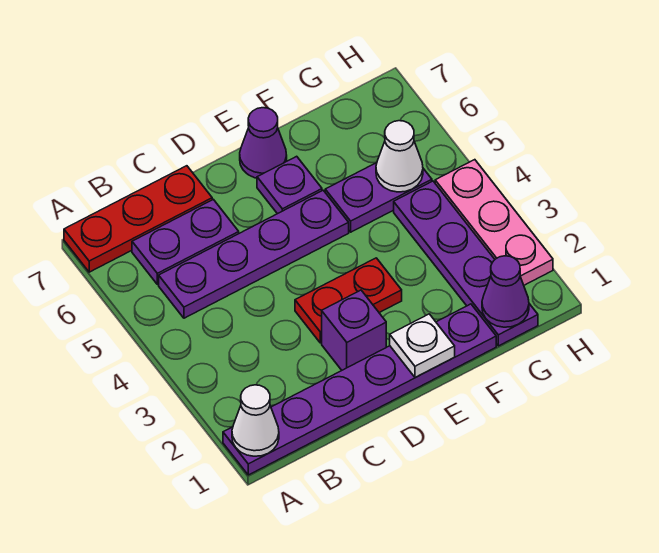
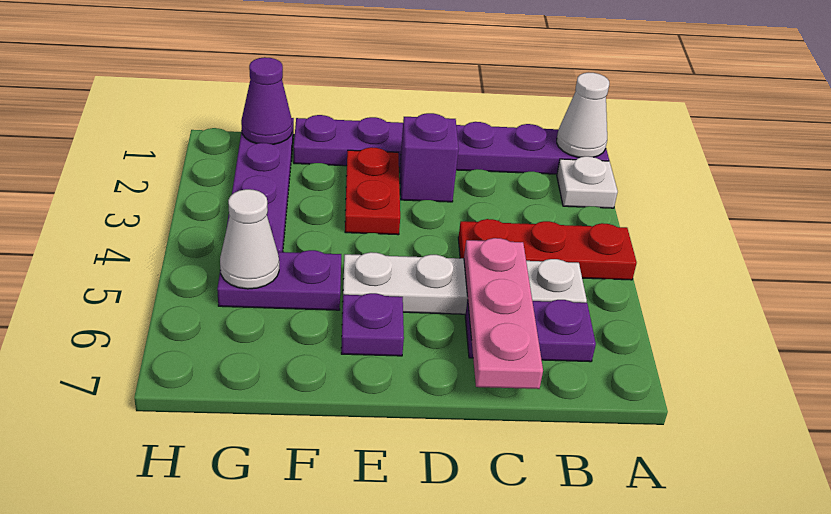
red 1x3 plate [64,166,212,272] -> red 1x3 plate moved to [458,219,637,280]
purple 1x4 plate [159,190,349,318] -> white 1x4 plate [343,252,587,314]
red 1x2 plate [295,258,402,343] -> red 1x2 plate turned to [345,147,400,235]
white 1x1 plate [390,314,455,378] -> white 1x1 plate moved to [557,156,618,208]
purple 1x1 cone [240,108,287,178] -> none
pink 1x3 plate [435,160,553,285] -> pink 1x3 plate moved to [464,238,543,389]

